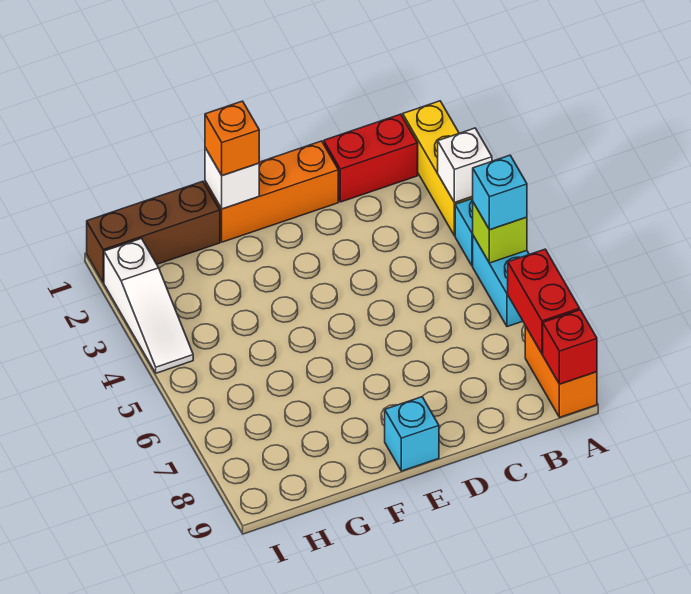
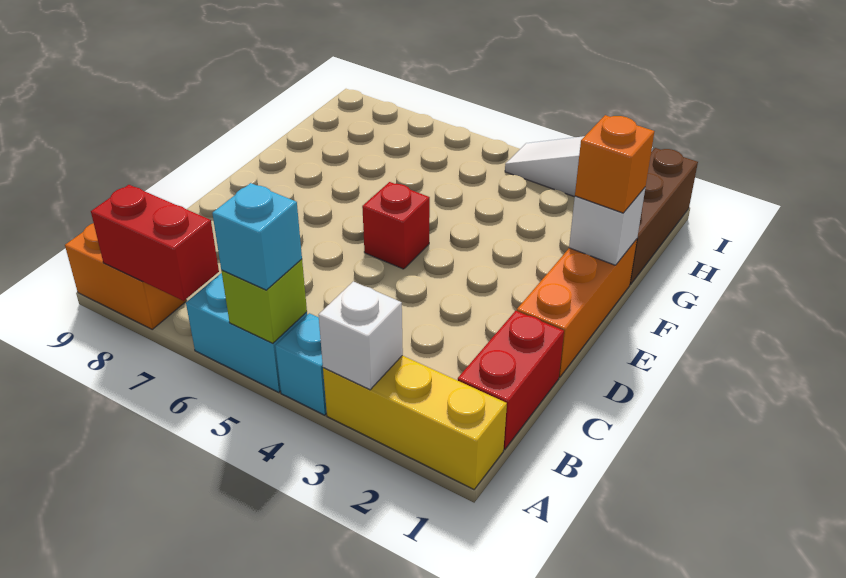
red 1x1 brick [543,310,597,384] -> red 1x1 brick moved to [362,182,430,269]
cyan 1x1 brick [385,397,439,471] -> none

